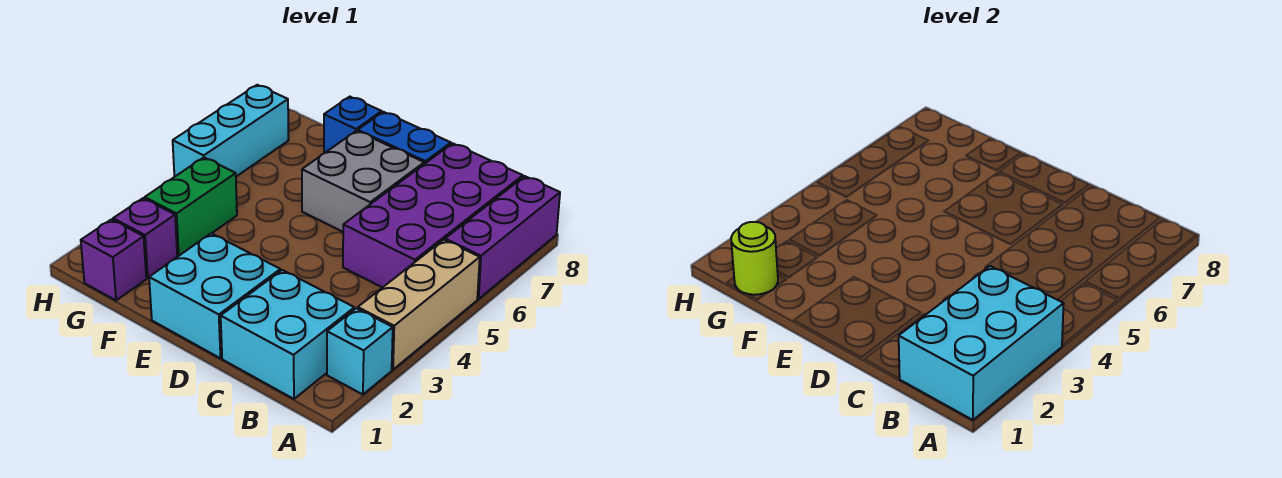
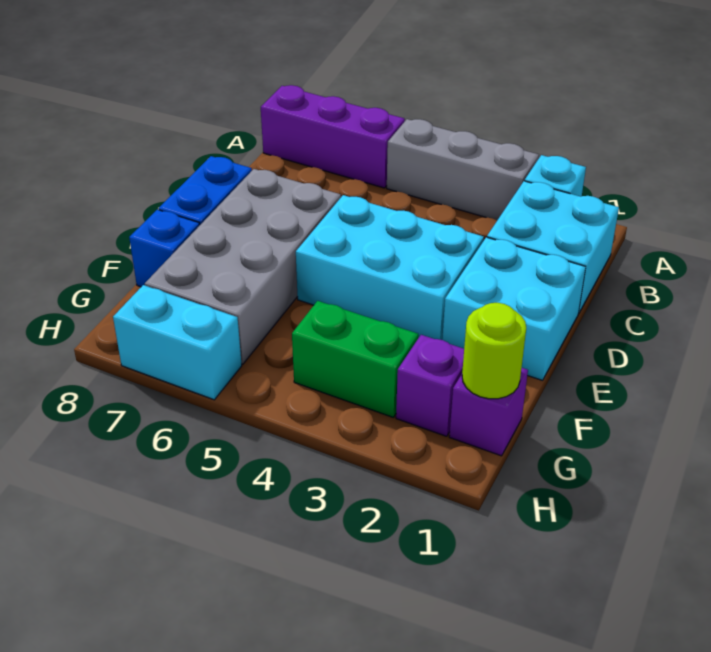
cyan 2x3 brick [899,266,1064,420] -> cyan 2x3 brick moved to [296,195,484,340]
tan 1x3 brick [358,240,480,370] -> grey 1x3 brick [387,119,539,220]
purple 2x4 brick [343,143,523,288] -> none
grey 2x2 brick [302,131,424,232] -> grey 2x4 brick [145,169,341,364]
cyan 1x3 brick [173,85,289,177] -> cyan 1x2 brick [113,285,242,400]

